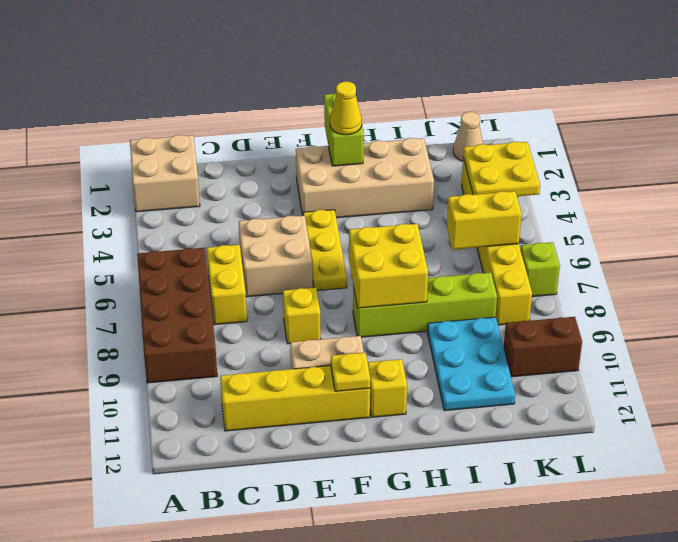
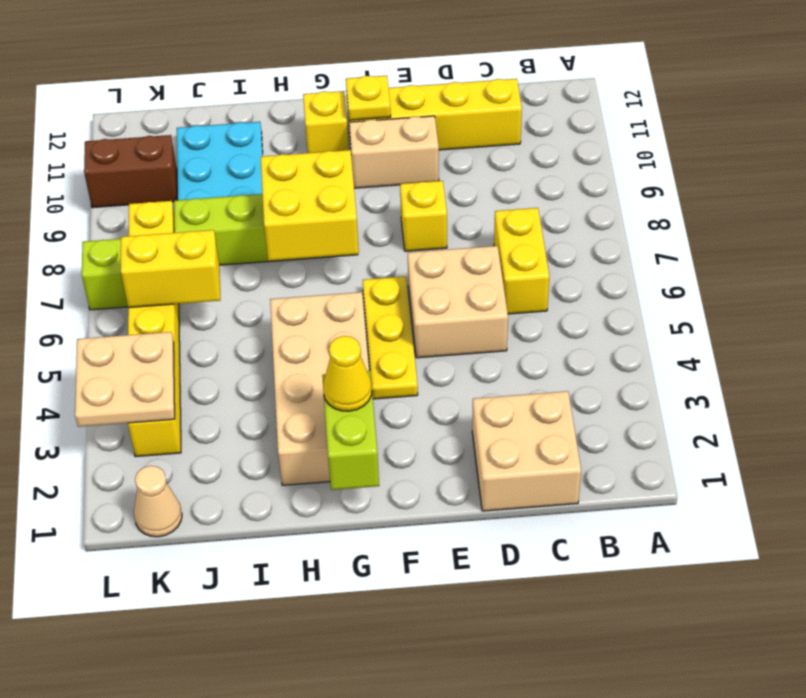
tan 2x2 brick [130,135,200,212] -> tan 2x2 brick moved to [472,391,581,511]
brown 2x4 brick [137,248,217,383] -> none
tan 2x4 brick [296,138,434,218] -> tan 2x4 brick turned to [270,292,369,485]
yellow 2x2 plate [463,141,540,196] -> tan 2x2 plate [75,332,175,427]

